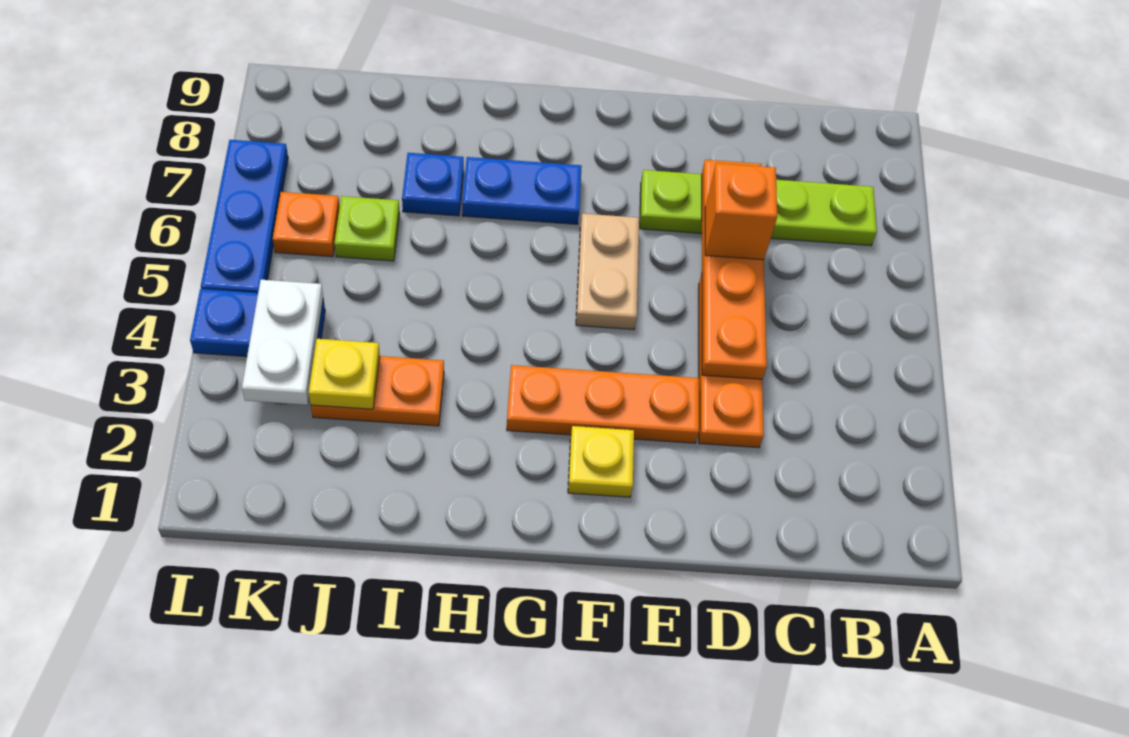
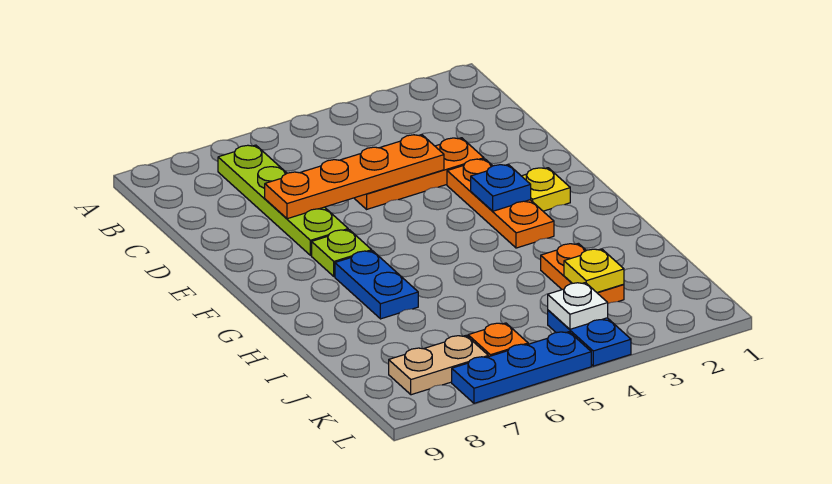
orange 1x1 brick [705,163,777,260] -> none
tan 1x2 plate [576,214,639,330] -> tan 1x2 plate moved to [389,336,488,395]
blue 1x1 plate [402,153,464,216] -> blue 1x1 plate moved to [471,164,531,211]
lime 1x1 plate [334,196,400,261] -> lime 1x1 plate moved to [312,230,372,276]
white 1x2 plate [242,280,323,405] -> white 1x1 plate [548,283,608,329]

